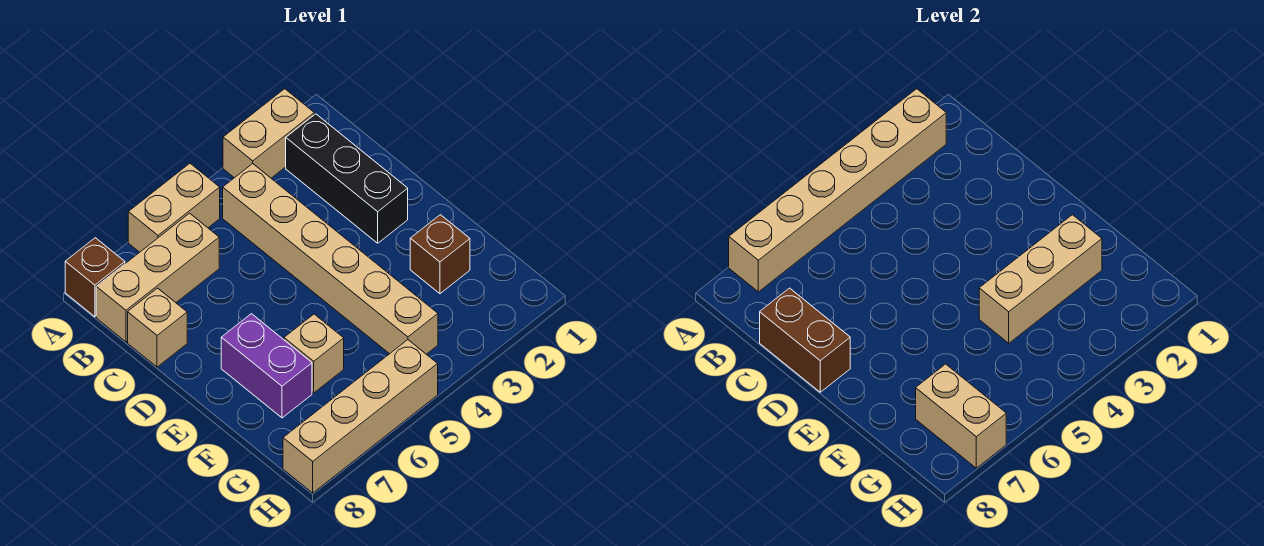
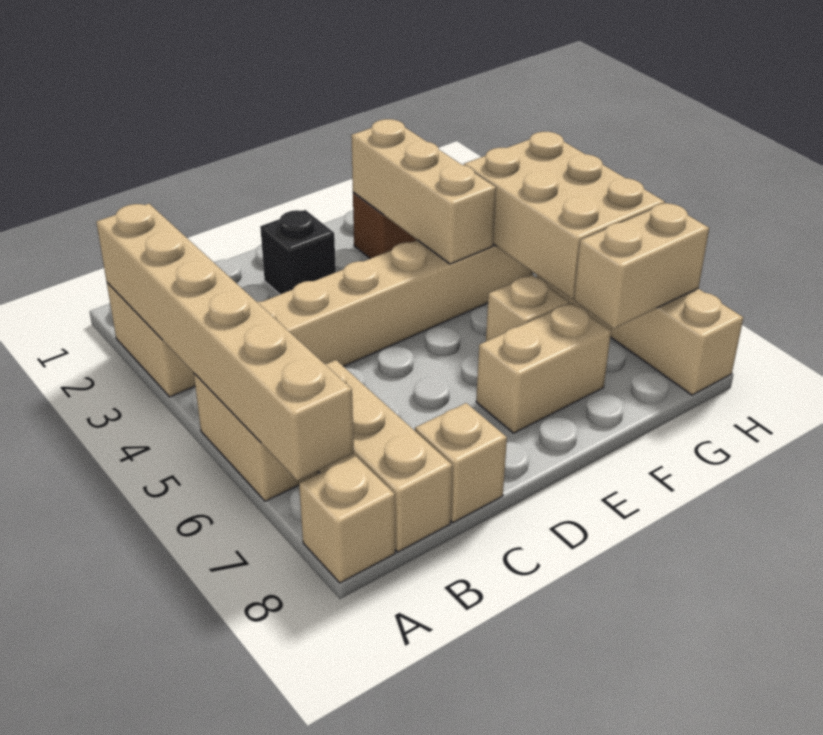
brown 1x1 brick [65,238,125,317] -> tan 1x1 brick [299,456,395,583]
black 1x3 brick [286,114,408,243] -> black 1x1 brick [260,210,336,294]
brown 1x2 brick [760,288,850,392] -> none
purple 1x2 brick [221,314,312,418] -> tan 1x2 brick [476,303,611,433]
none -> tan 2x3 brick [464,132,665,299]

